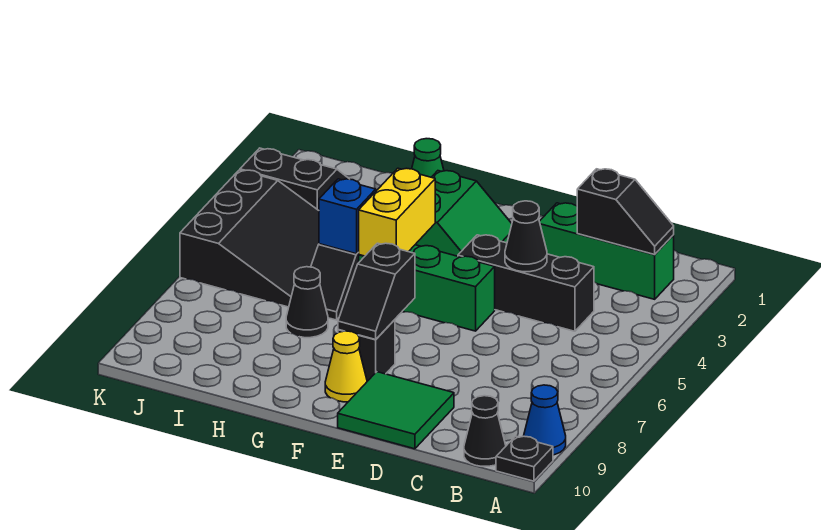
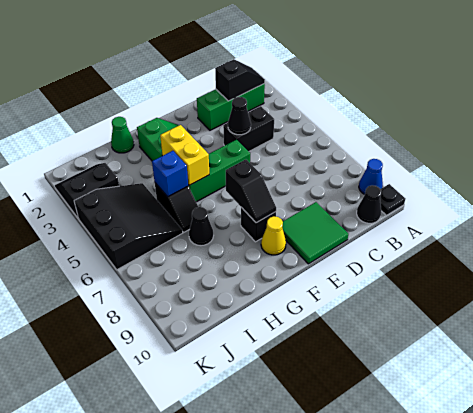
black 1x3 brick [458,235,594,331] -> black 1x2 brick [223,106,274,151]

